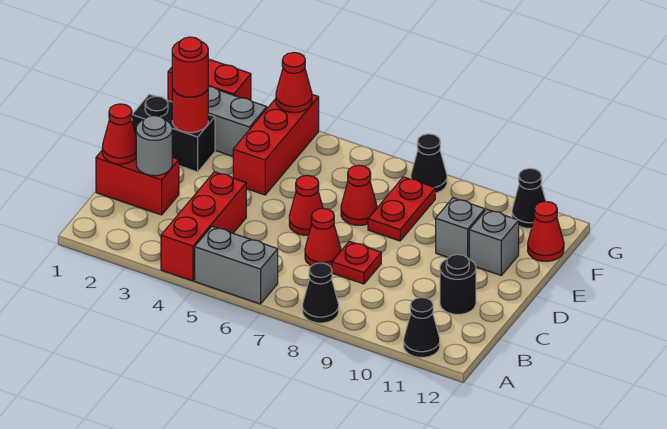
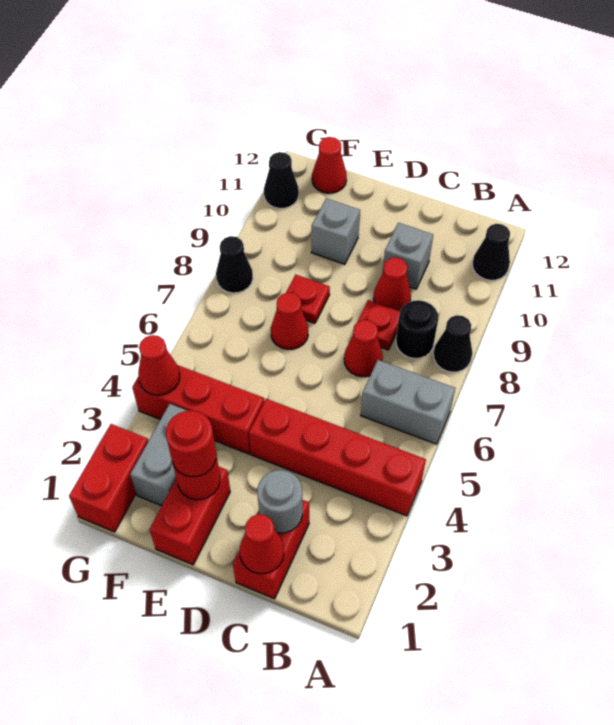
red 1x3 brick [161,172,246,281] -> red 1x4 brick [249,399,426,516]
grey 1x2 brick [195,226,278,304] -> grey 1x2 brick turned to [361,360,455,444]
black 1x1 round brick [440,254,476,314] -> black 1x1 round brick moved to [396,300,438,358]
red 1x1 cone [289,175,323,235] -> red 1x1 cone moved to [374,258,411,311]
black 1x2 brick [132,94,215,172] -> red 1x2 brick [149,466,230,565]
red 1x2 plate [368,177,435,241] -> red 1x1 plate [286,275,330,323]
grey 1x1 brick [469,209,519,275] -> grey 1x1 brick moved to [383,223,433,289]

